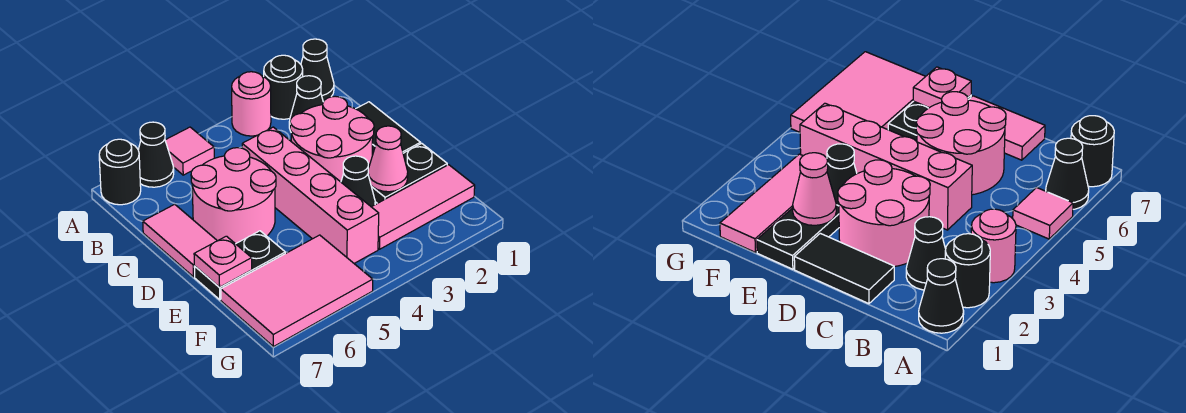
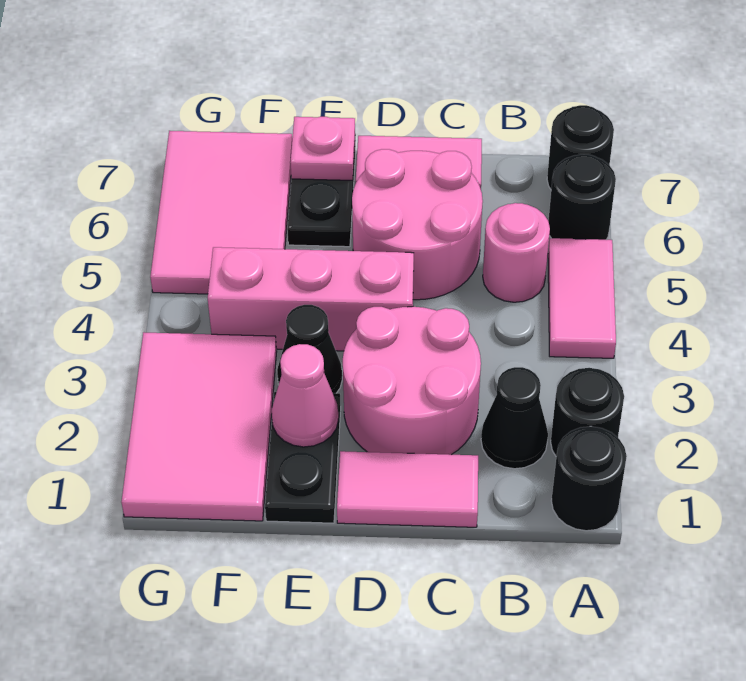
black 1x1 cone [301,39,334,101] -> black 1x1 round brick [551,426,627,531]
pink 1x1 round brick [232,72,271,136] -> pink 1x1 round brick moved to [483,203,550,302]
pink 1x1 tile [165,127,214,175] -> pink 1x2 tile [548,238,616,358]
black 1x1 cone [138,122,174,187] -> black 1x1 round brick [548,154,616,240]
black 1x2 tile [356,102,420,155] -> pink 1x2 tile [337,451,478,527]
pink 1x4 brick [242,127,379,263] -> pink 1x3 brick [208,247,414,351]
pink 1x3 tile [372,165,475,249] -> pink 2x3 tile [121,332,277,521]

